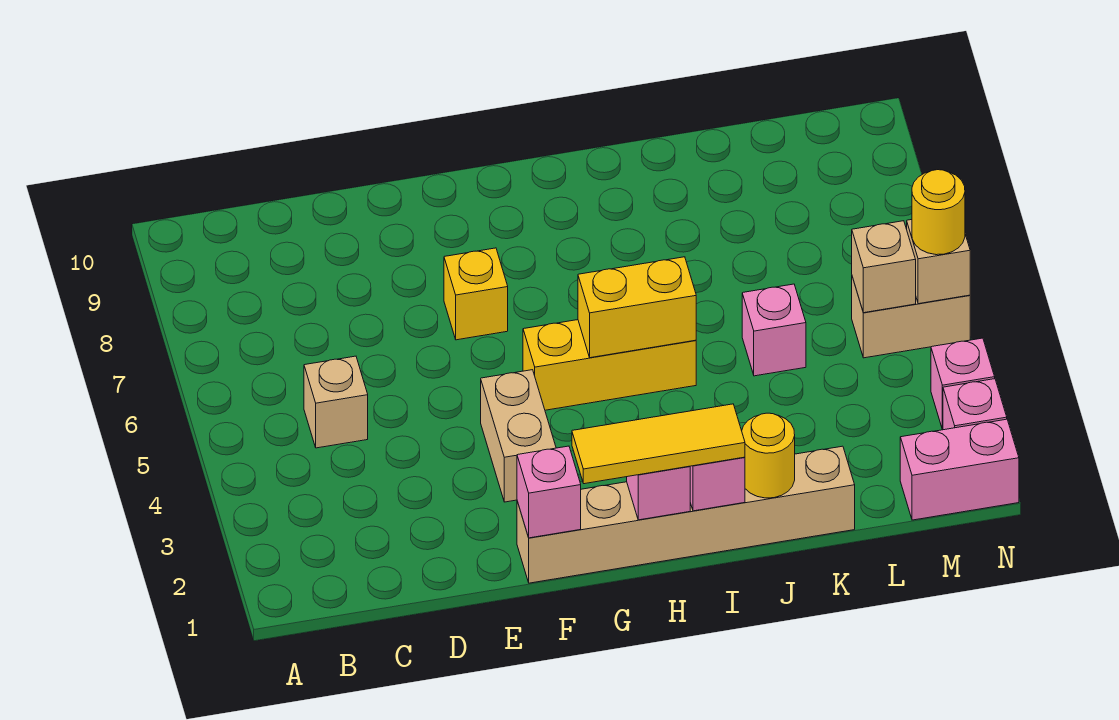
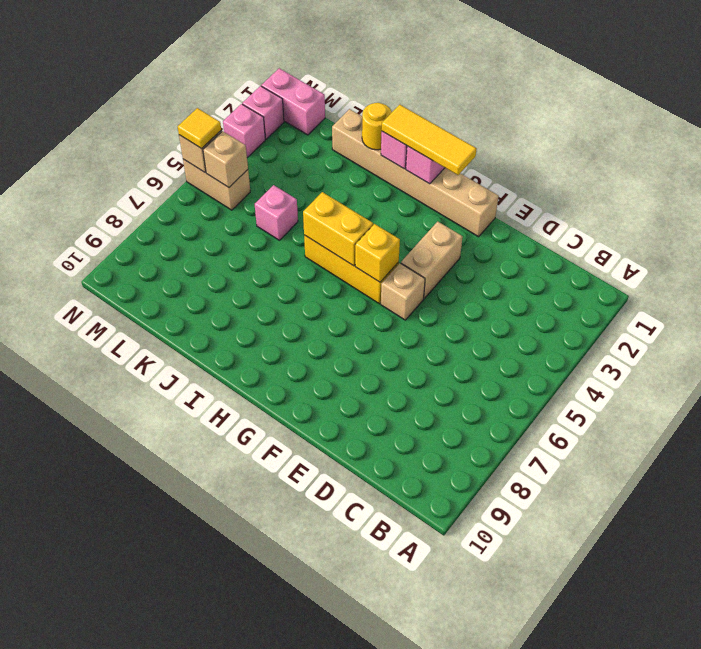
tan 1x1 brick [304,356,368,448] -> tan 1x1 brick moved to [381,263,425,320]
pink 1x1 brick [517,446,581,538] -> none
yellow 1x1 brick [444,248,508,340] -> yellow 1x1 brick moved to [355,224,400,282]
yellow 1x1 round brick [912,170,965,255] -> yellow 1x1 tile [178,108,221,149]

